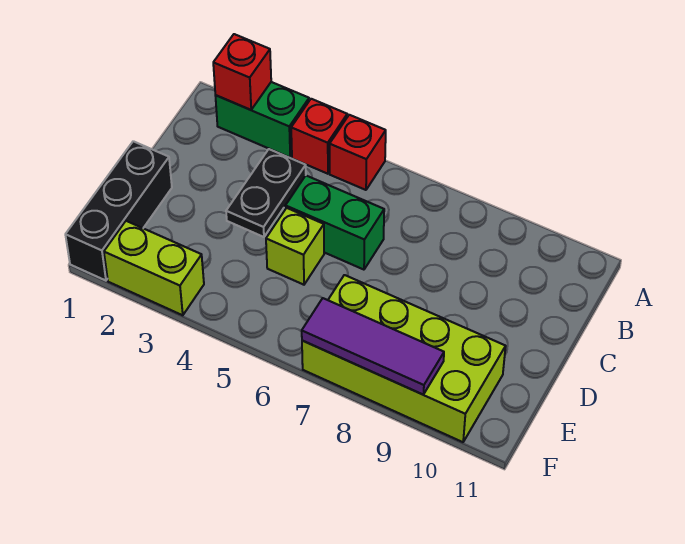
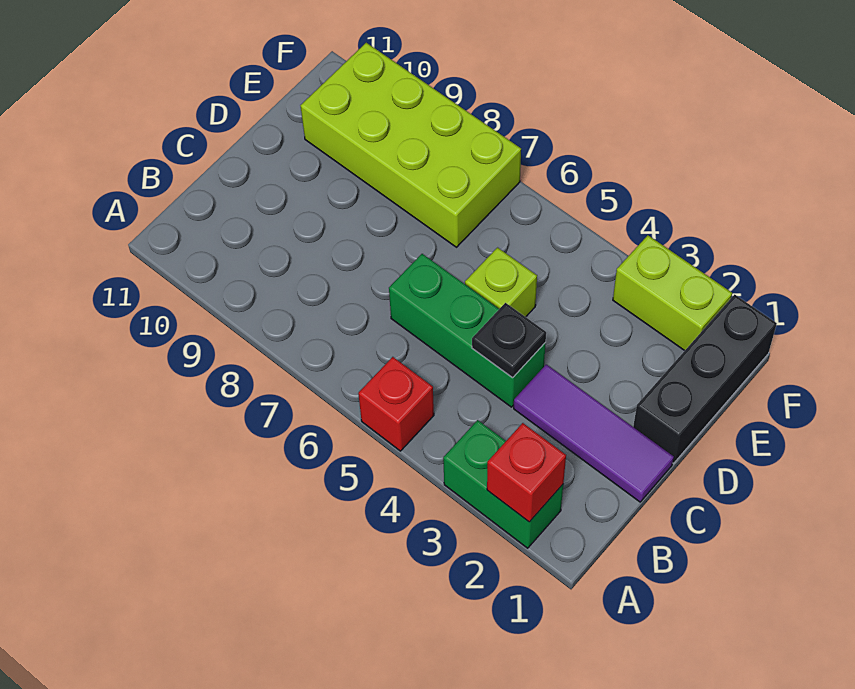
red 1x1 brick [291,99,347,174] -> none
black 1x2 plate [226,149,306,237] -> black 1x1 plate [472,303,546,378]
purple 1x3 tile [302,298,444,394] -> purple 1x3 tile moved to [514,364,674,502]

